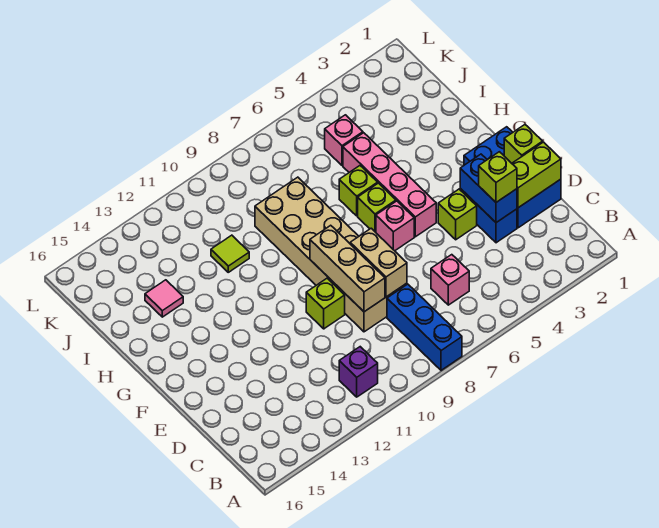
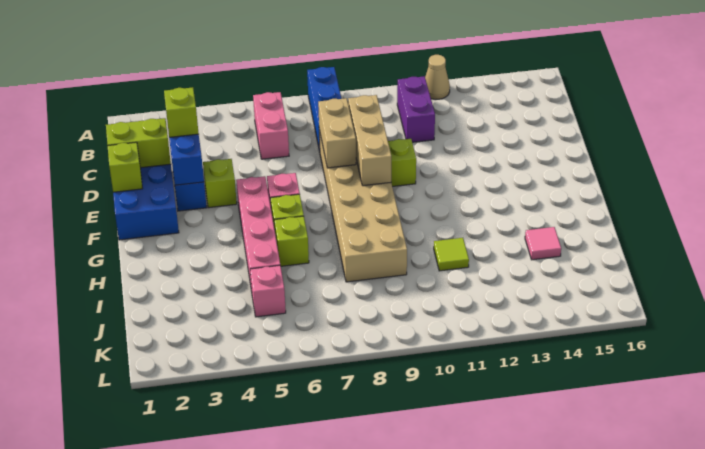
none -> tan 1x1 cone [425,55,450,99]
purple 1x1 brick [339,347,378,397] -> purple 1x2 brick [397,76,435,142]
pink 1x1 brick [431,255,469,305] -> pink 1x2 brick [253,92,289,159]

